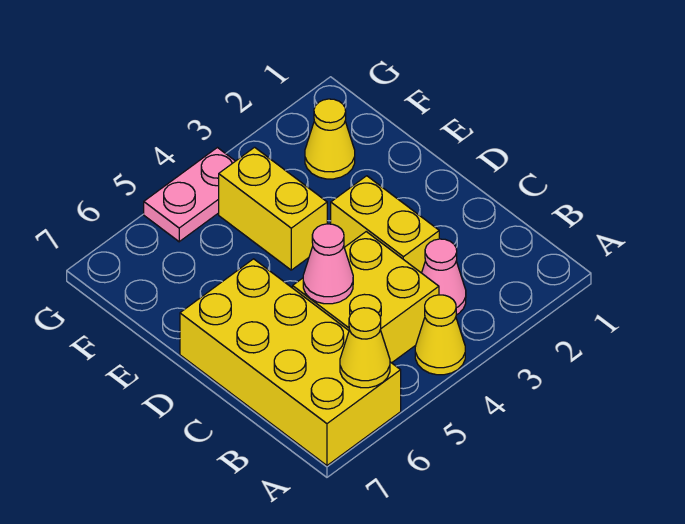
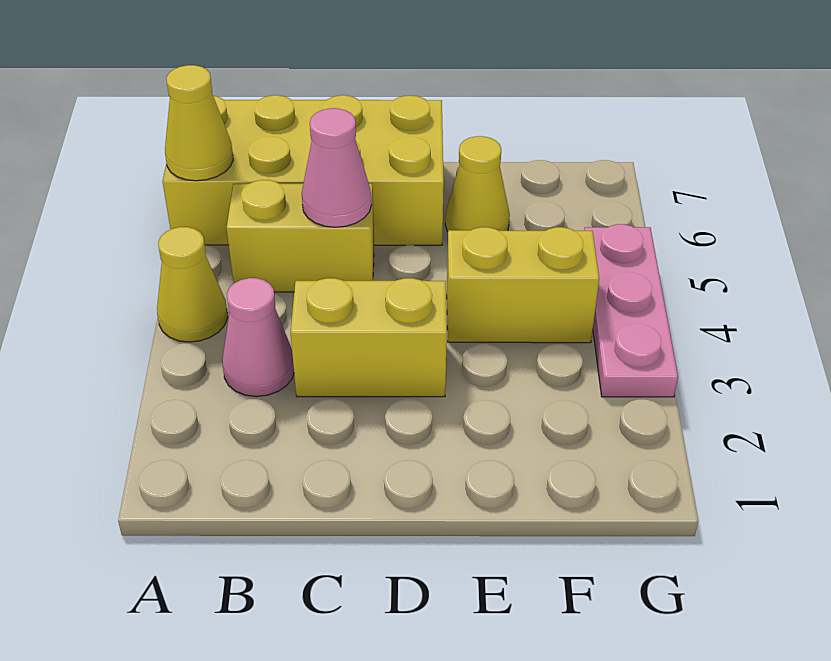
yellow 2x2 brick [293,232,439,363] -> yellow 1x2 brick [227,180,374,292]
yellow 1x1 cone [305,99,355,179] -> yellow 1x1 cone moved to [445,136,510,231]
pink 1x2 plate [144,148,235,242] -> pink 1x3 plate [584,224,678,397]

